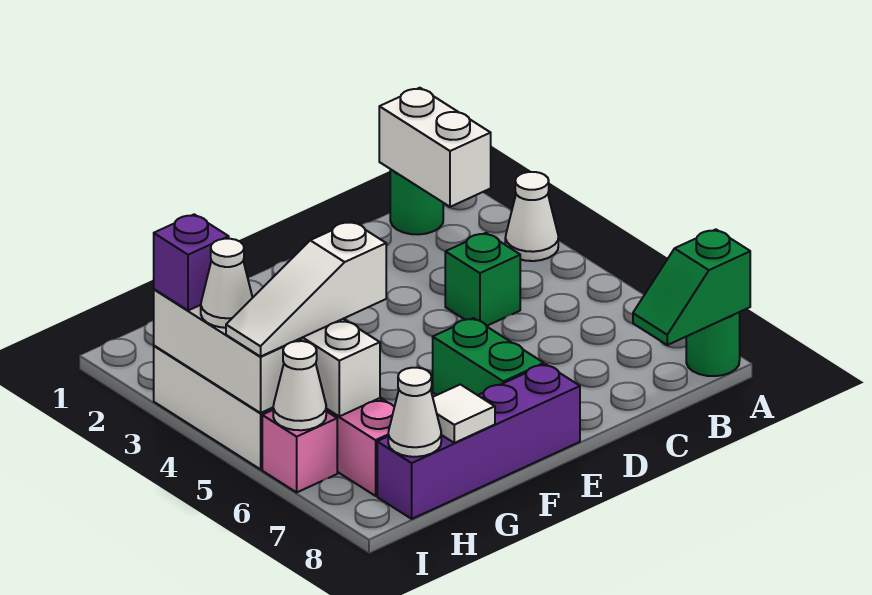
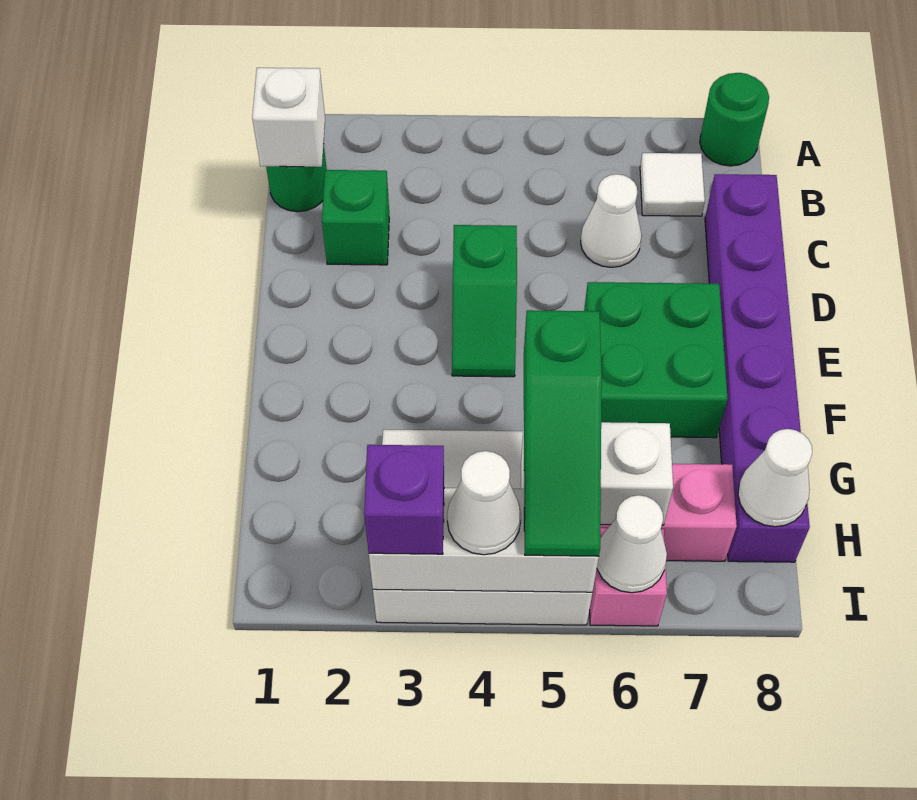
white 1x1 cone [505,172,558,261] -> white 1x1 cone moved to [581,174,642,267]
green 1x2 slope [633,229,750,345] -> green 1x2 slope moved to [452,225,517,377]
white 1x2 brick [379,88,491,207] -> white 1x1 brick [252,68,325,167]
green 1x1 brick [445,233,520,326] -> green 1x1 brick moved to [322,170,389,265]
green 1x2 brick [433,318,544,395] -> green 2x2 brick [584,282,728,438]
purple 1x4 brick [377,364,580,519] -> purple 1x6 brick [705,174,810,562]
white 1x3 slope [226,221,386,357] -> green 1x3 slope [524,310,602,556]
white 1x1 tile [433,384,495,443] -> white 1x1 tile moved to [640,153,705,216]

